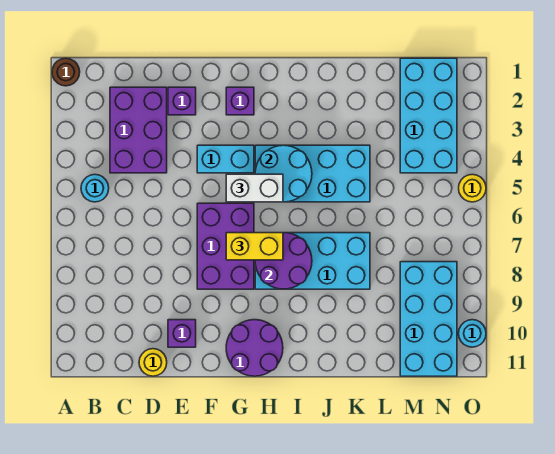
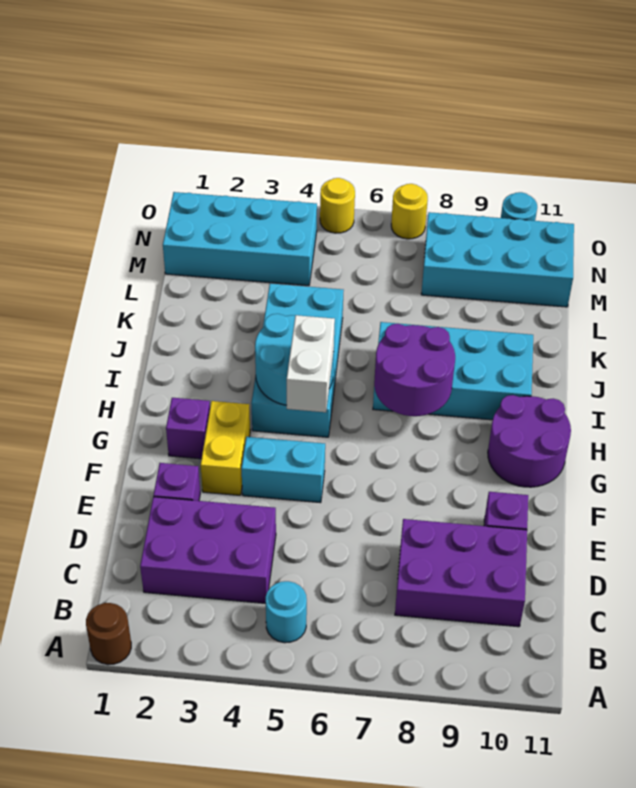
yellow 1x1 round brick [139,349,167,376] -> yellow 1x1 round brick moved to [391,184,428,239]
cyan 1x2 brick [197,145,254,173] -> cyan 1x2 brick turned to [241,437,325,503]
purple 2x3 brick [197,203,254,289] -> purple 2x3 brick moved to [395,519,527,627]
yellow 1x2 brick [226,233,283,260] -> yellow 1x2 brick moved to [201,401,250,495]
cyan 2x4 brick [255,233,370,289] -> cyan 2x4 brick turned to [373,322,533,420]

